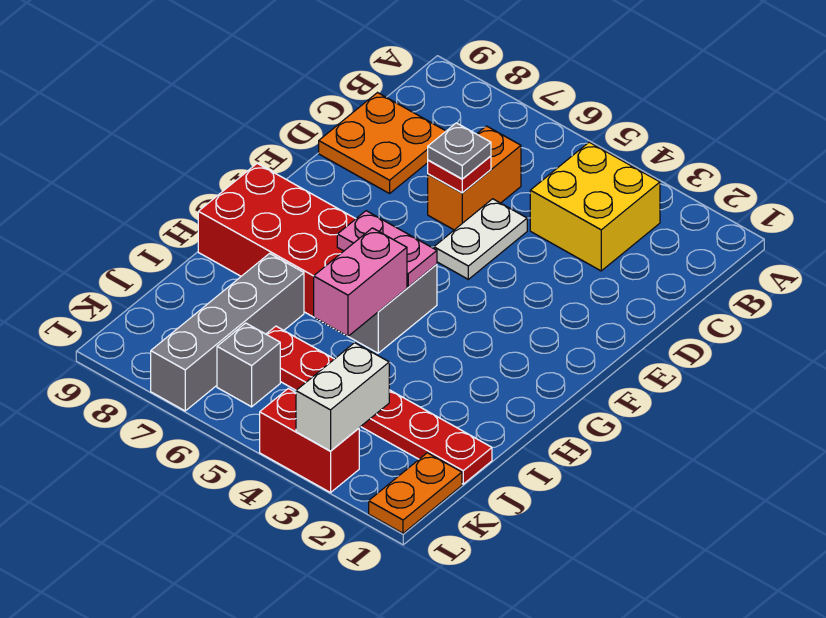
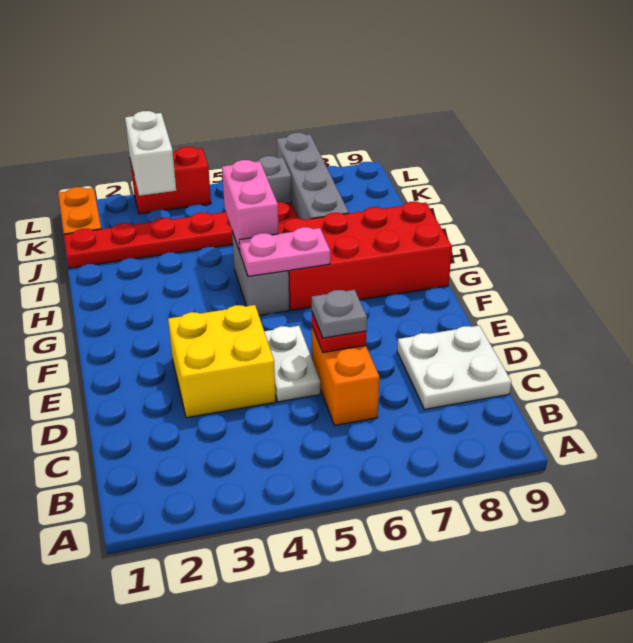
yellow 2x2 brick [530,142,660,271] -> yellow 2x2 brick moved to [168,305,276,418]
orange 2x2 plate [319,93,446,194] -> white 2x2 plate [397,326,511,409]

